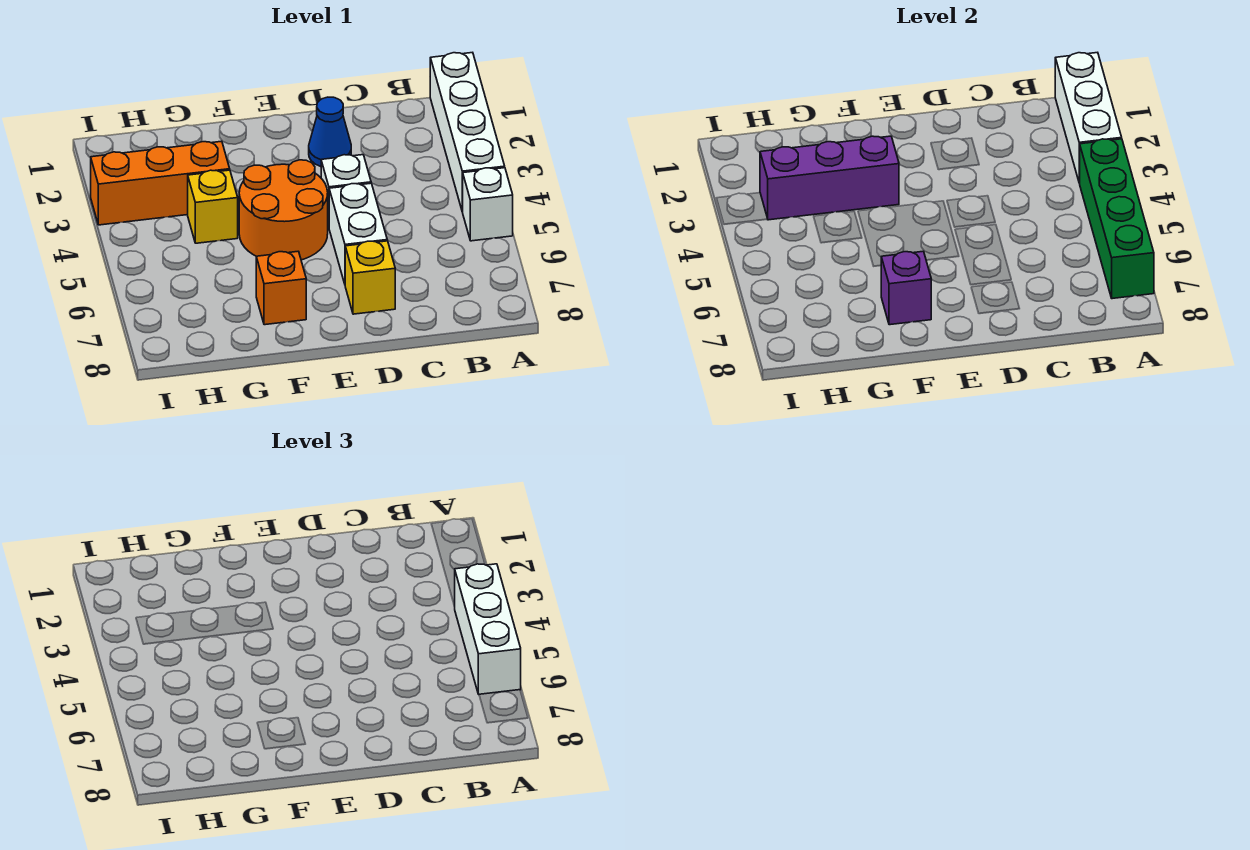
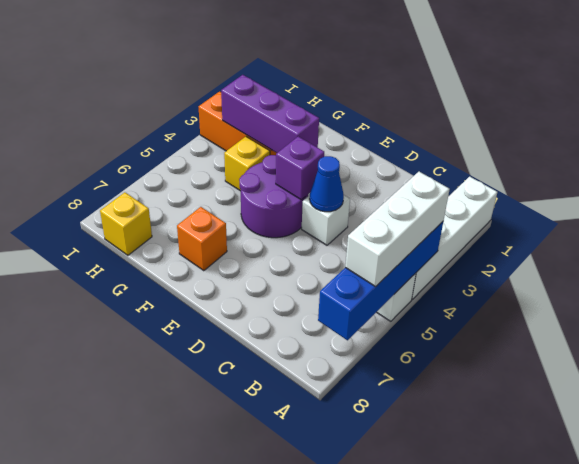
white 1x3 brick [1055,52,1122,183] -> none
green 1x4 brick [1080,139,1154,299] -> blue 1x4 brick [318,222,443,340]
blue 1x1 cone [309,97,351,167] -> blue 1x1 cone moved to [310,156,344,212]
white 1x2 brick [329,183,387,284] -> none
yellow 1x1 brick [345,241,395,314] -> yellow 1x1 brick moved to [100,192,152,255]
orange 2x2 round brick [239,160,328,260] -> purple 2x2 round brick [239,155,308,238]
purple 1x1 brick [881,251,931,325] -> purple 1x1 brick moved to [276,136,324,200]

